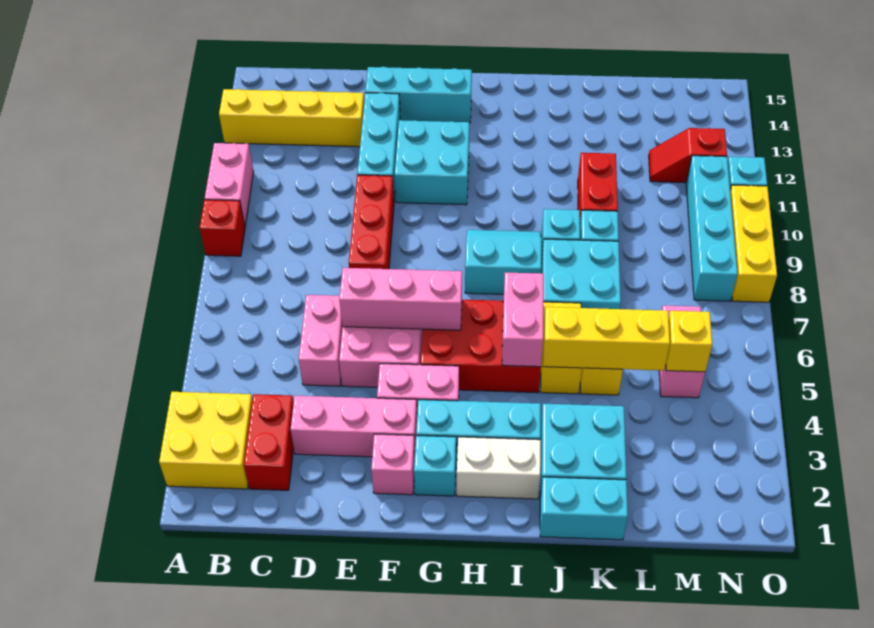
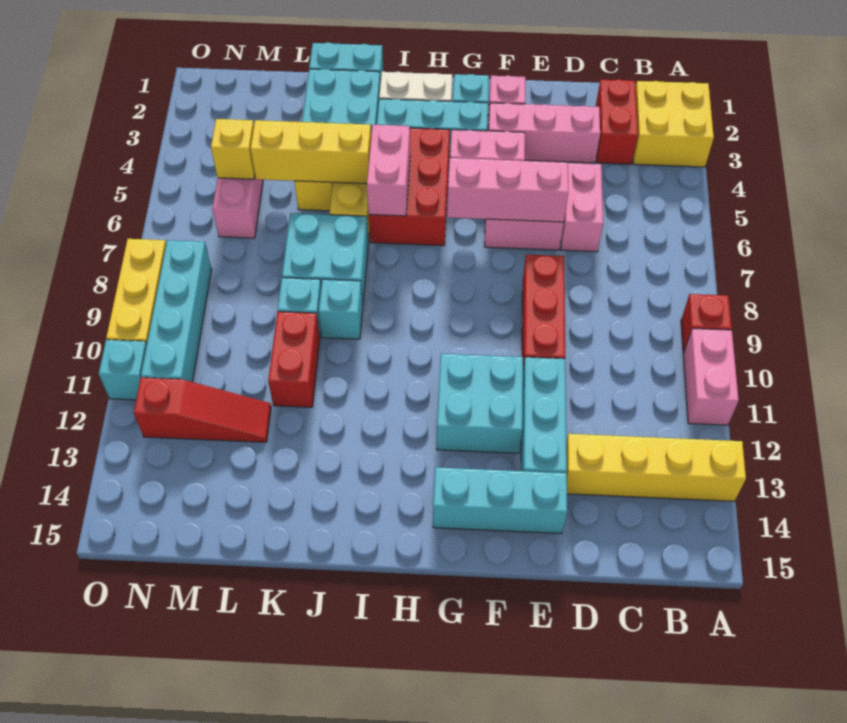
red 2x3 brick [420,300,541,393] -> red 2x3 brick turned to [369,128,450,246]
cyan 2x2 slope [465,230,542,294] -> none
red 1x2 slope [649,128,727,183] -> red 1x3 slope [134,378,271,442]

